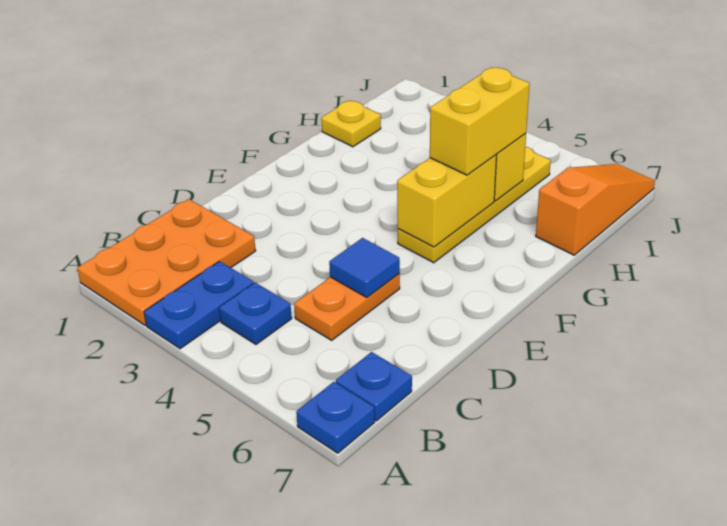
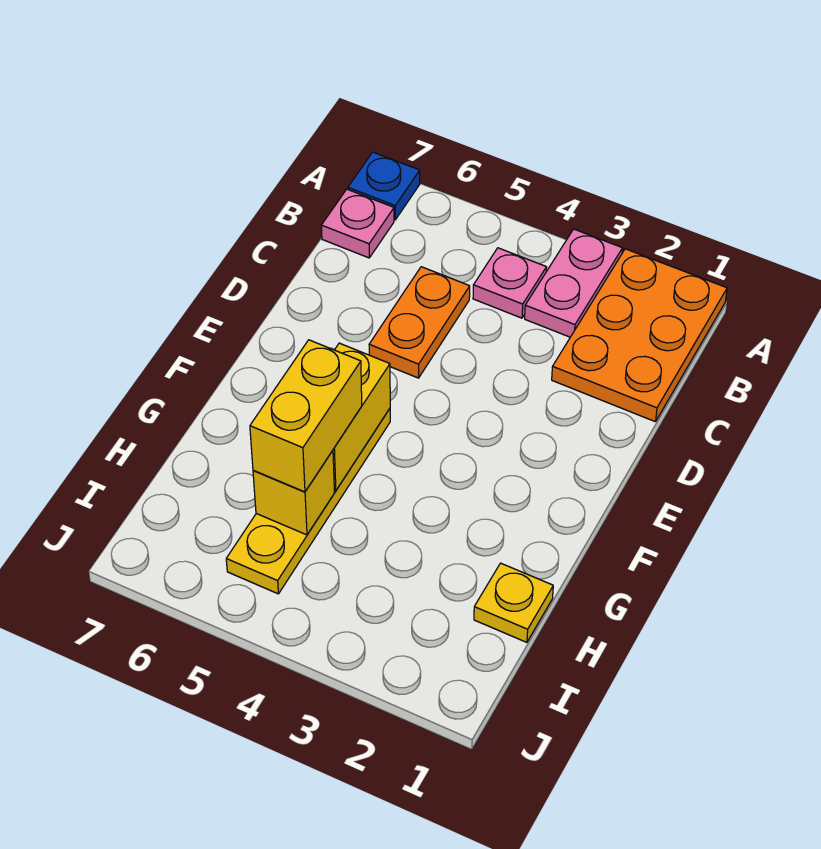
blue 1x2 plate [144,261,254,349] -> pink 1x2 plate [525,229,623,337]
blue 1x1 plate [219,283,292,344] -> pink 1x1 plate [473,248,547,318]
blue 1x1 plate [336,352,412,421] -> pink 1x1 plate [321,189,394,258]
blue 1x1 tile [329,238,400,298] -> none
orange 1x3 slope [536,164,655,255] -> none

